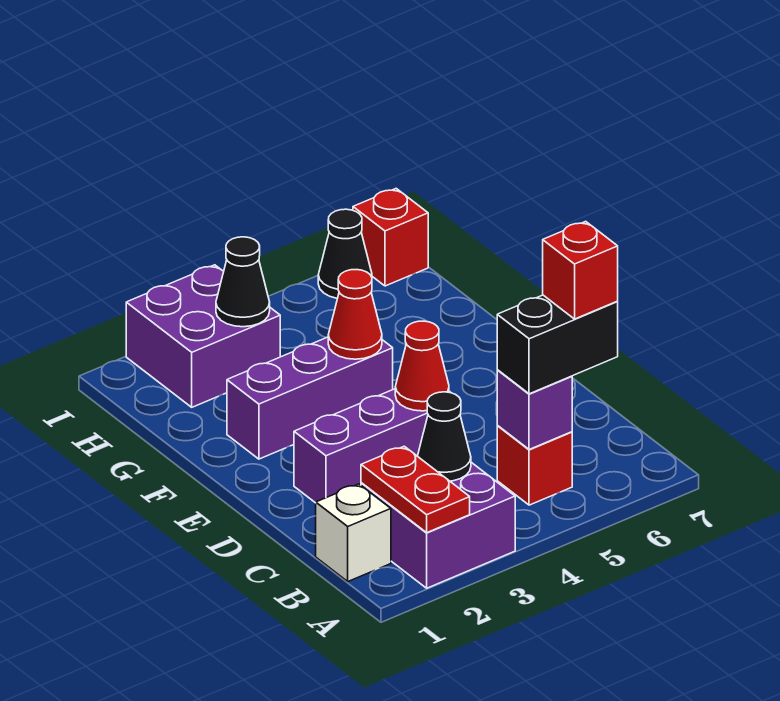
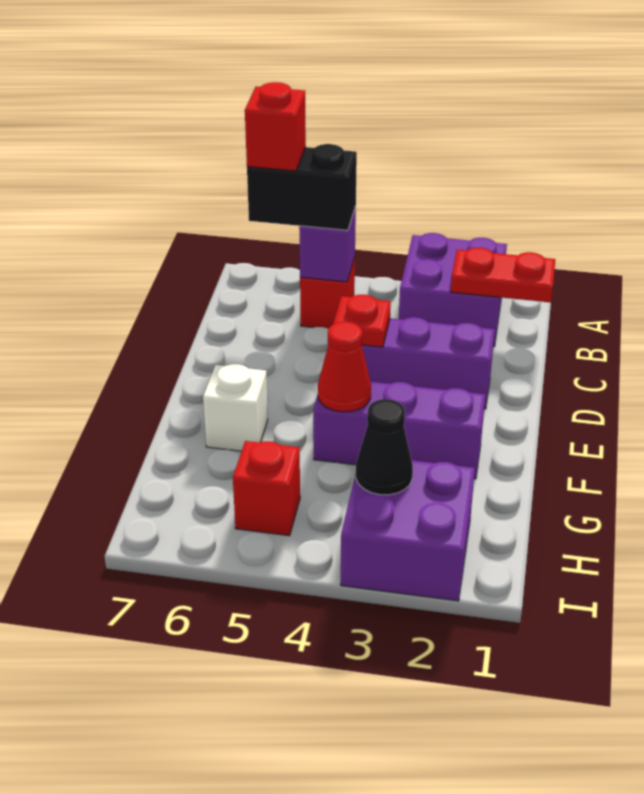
red 1x2 plate [361,446,470,532] -> red 1x2 plate turned to [451,248,555,302]
white 1x1 brick [316,484,391,581] -> white 1x1 brick moved to [203,364,268,451]
black 1x1 cone [418,392,471,481] -> none
red 1x1 cone [395,321,449,411] -> red 1x1 plate [333,295,391,347]
black 1x1 cone [318,209,372,299] -> none
red 1x1 brick [353,189,428,286] -> red 1x1 brick moved to [233,441,300,536]

